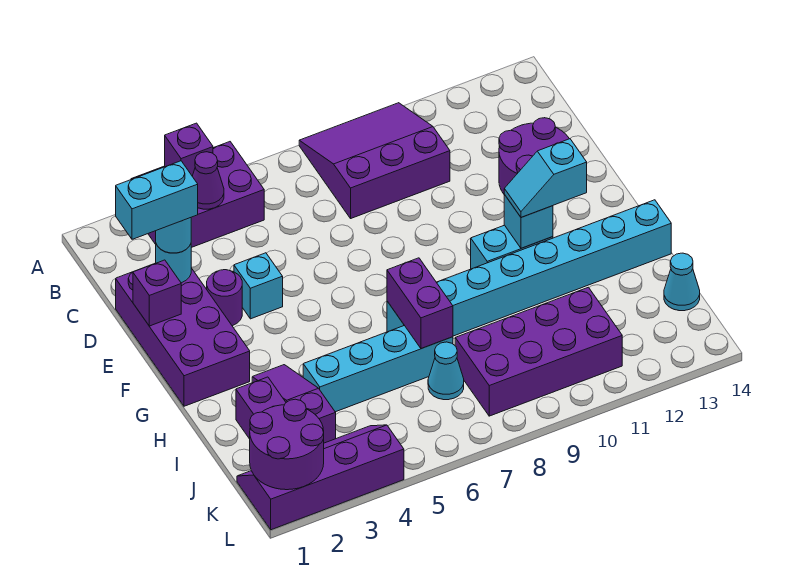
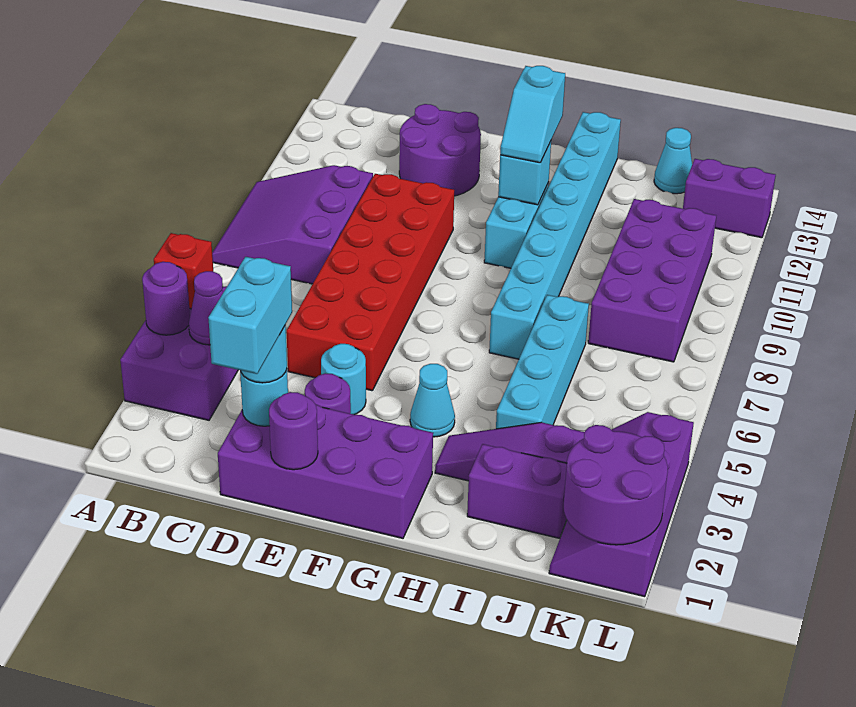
purple 1x1 brick [165,123,213,176] -> purple 1x1 round brick [142,262,190,335]
none -> red 1x1 brick [154,233,213,309]
none -> red 2x6 brick [287,174,454,391]
purple 1x1 brick [133,260,181,326] -> purple 1x1 round brick [269,392,318,470]
cyan 1x1 brick [234,253,283,319] -> cyan 1x1 round brick [321,344,366,415]
purple 1x2 brick [387,258,453,349] -> purple 1x2 brick moved to [683,159,776,238]
cyan 1x1 cone [428,342,464,400] -> cyan 1x1 cone moved to [410,364,455,437]

